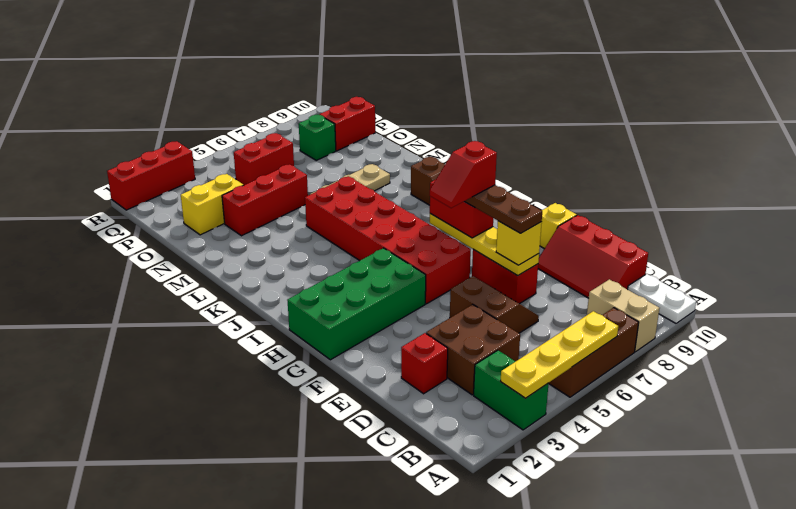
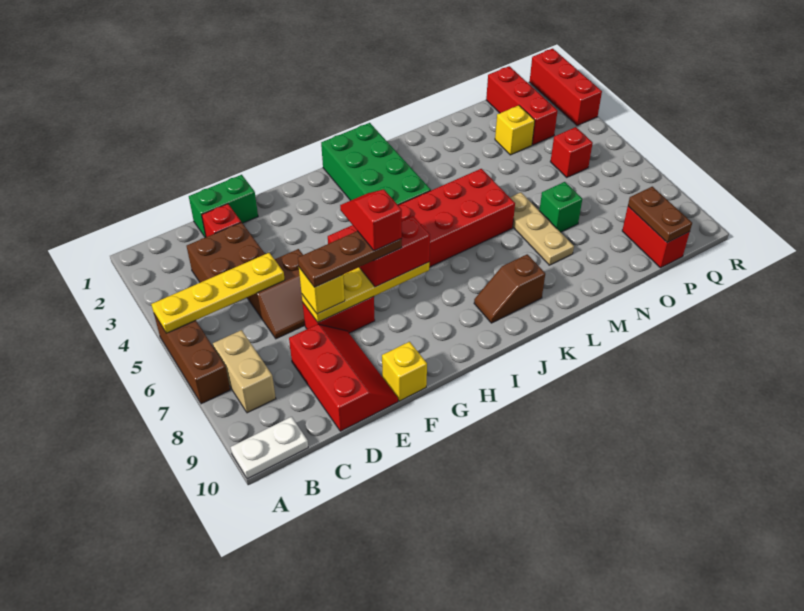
green 1x2 brick [474,350,549,430] -> green 1x2 brick moved to [189,175,258,238]
yellow 1x4 plate [500,311,618,398] -> yellow 1x4 plate turned to [151,253,285,333]
tan 1x2 brick [587,279,660,352] -> tan 1x2 brick turned to [213,330,276,413]
red 2x3 slope [538,215,648,298] -> red 2x3 slope turned to [289,324,398,431]
green 2x4 brick [287,248,426,360] -> green 2x4 brick moved to [321,123,431,205]
red 1x3 brick [222,164,308,236] -> red 1x3 brick moved to [486,66,558,145]
yellow 1x2 brick [181,174,244,235] -> yellow 1x1 brick [495,105,535,155]
red 1x2 brick [234,133,294,185] -> red 1x1 brick [550,127,593,178]
green 1x1 brick [299,115,336,160] -> green 1x1 brick moved to [539,182,582,232]
none -> brown 1x2 plate [628,187,692,243]

